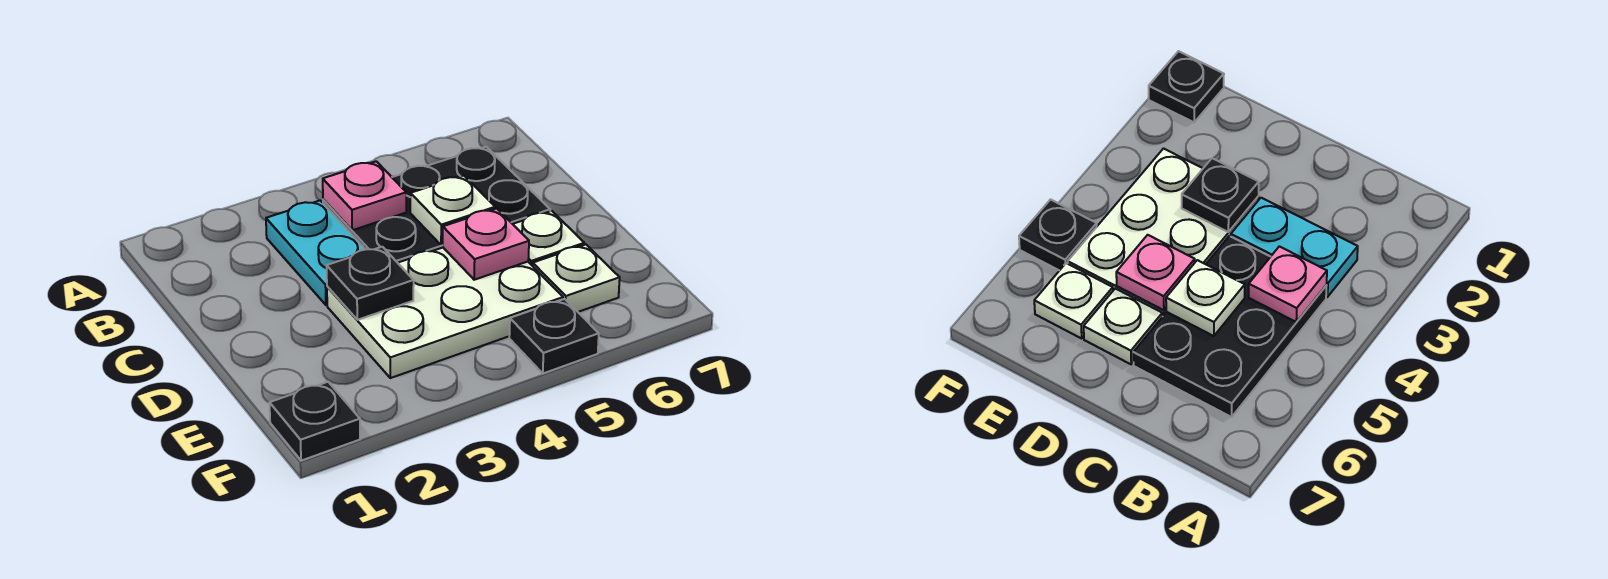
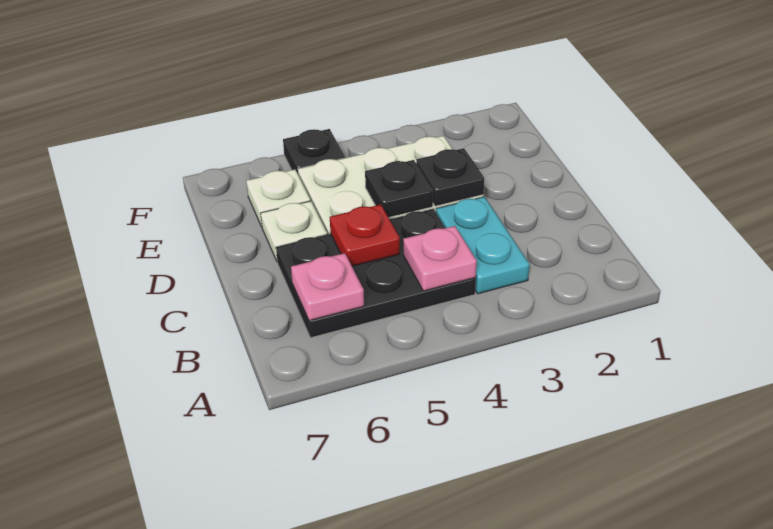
white 1x1 plate [410,176,495,245] -> red 1x1 plate [330,204,400,266]
pink 1x1 plate [443,209,529,280] -> pink 1x1 plate moved to [291,253,364,321]
black 1x1 plate [270,382,360,461] -> black 1x1 plate moved to [365,160,433,218]

